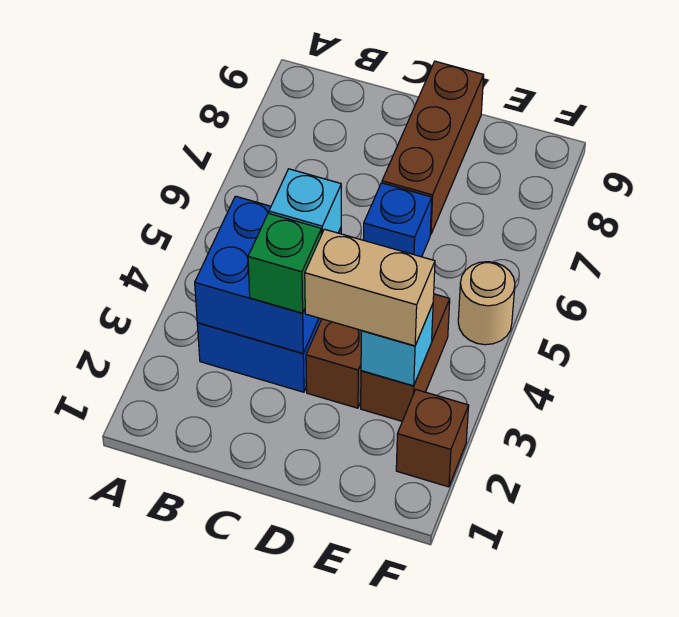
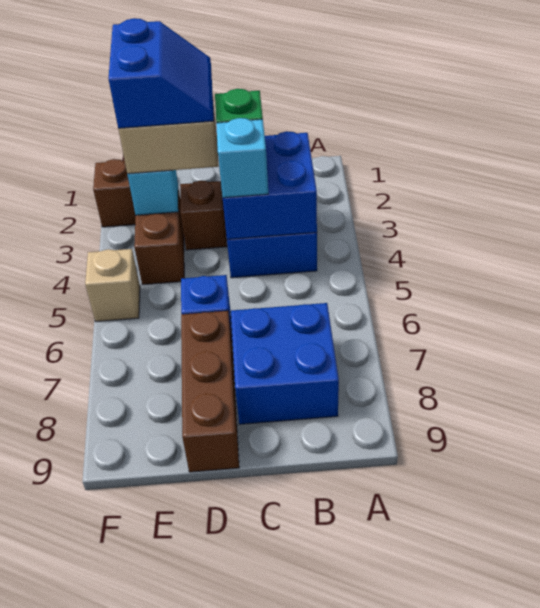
none -> blue 2x2 brick [231,303,339,424]
none -> blue 2x2 slope [108,18,214,128]
tan 1x1 round brick [458,262,515,345] -> tan 1x1 brick [85,249,140,322]

